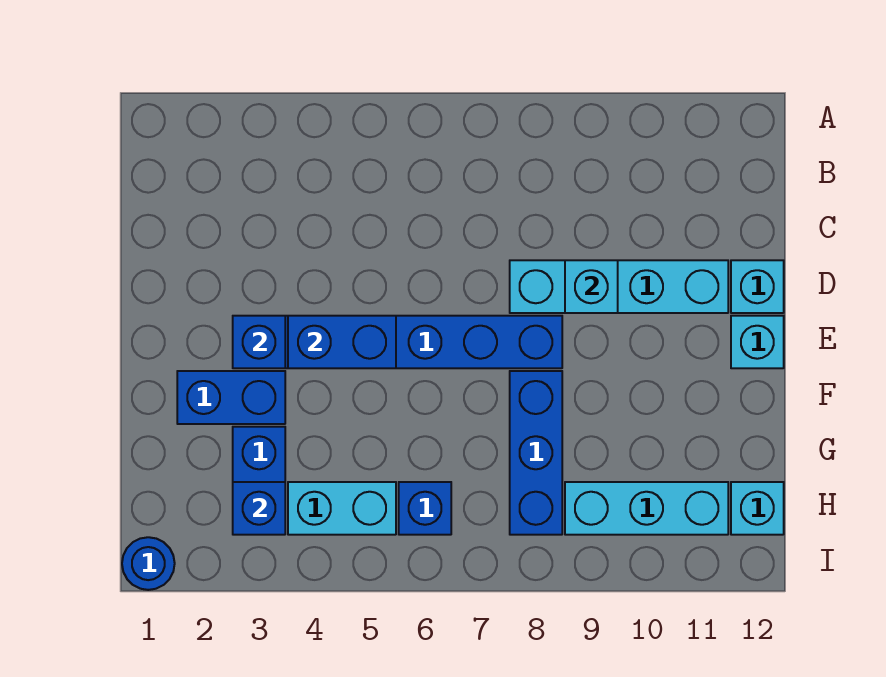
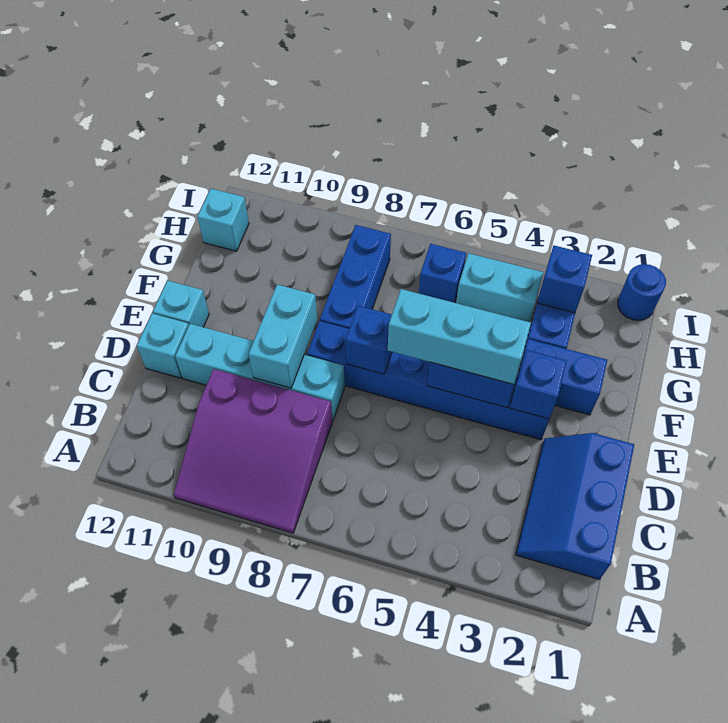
none -> purple 3x3 slope [174,369,332,533]
none -> blue 2x3 slope [516,433,634,579]
cyan 1x1 brick [565,260,618,313] -> cyan 1x2 brick [249,284,317,388]
none -> blue 1x1 brick [346,306,392,374]
cyan 1x3 brick [565,482,728,535] -> cyan 1x3 brick moved to [388,289,531,384]

